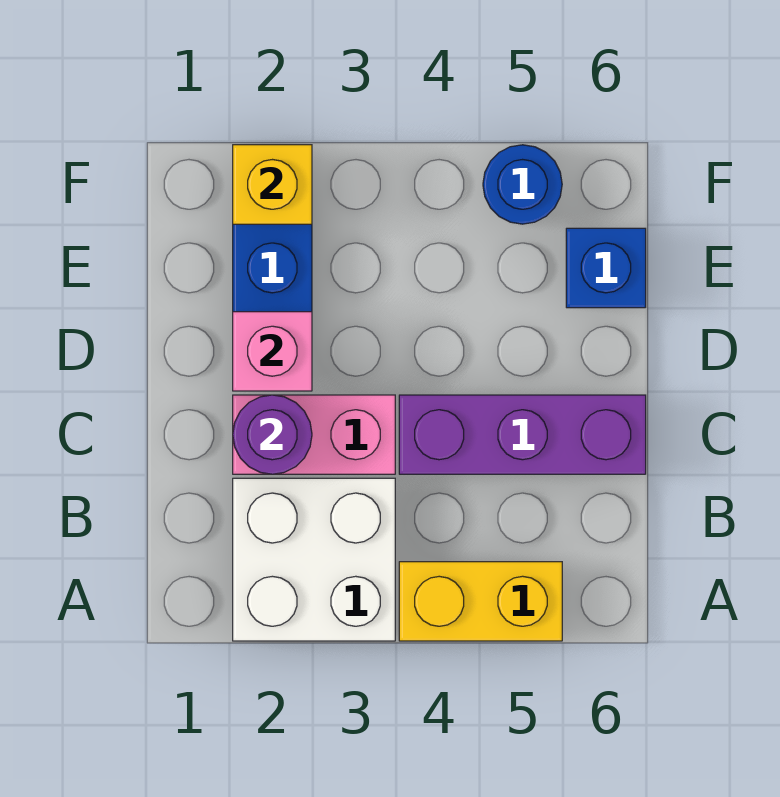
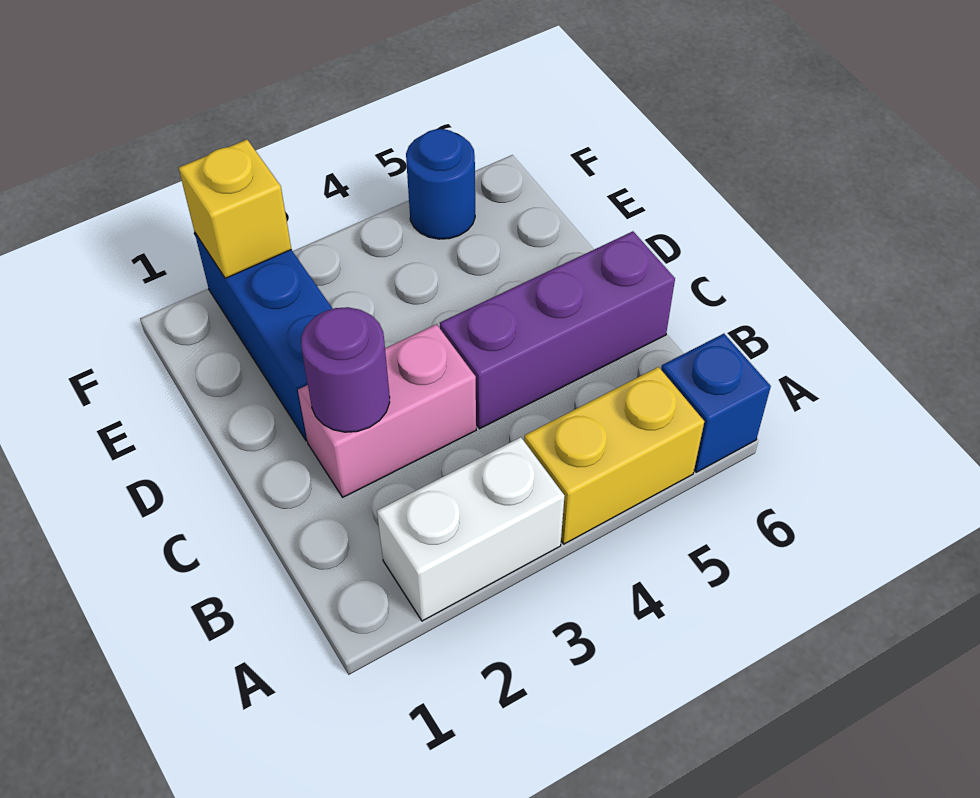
white 2x2 brick [233,478,395,641] -> white 1x2 brick [377,437,564,621]
pink 1x1 brick [233,312,312,391] -> none
blue 1x1 brick [566,228,646,308] -> blue 1x1 brick moved to [661,334,771,472]

